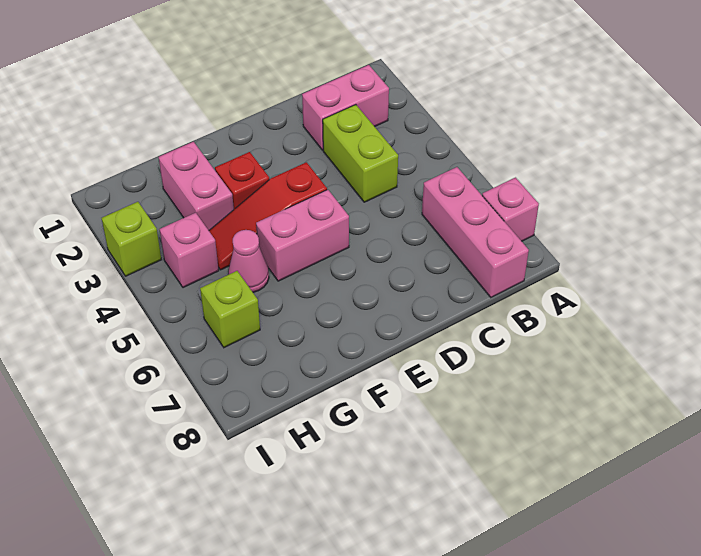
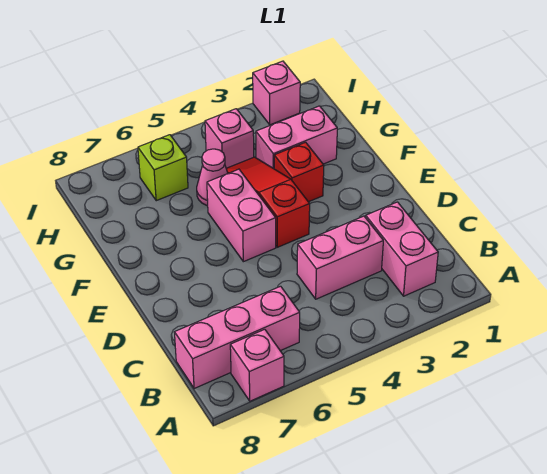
lime 1x2 brick [323,105,398,202] -> pink 1x2 brick [297,216,383,299]
none -> pink 1x1 brick [253,61,300,125]
lime 1x1 brick [102,202,161,276] -> none

